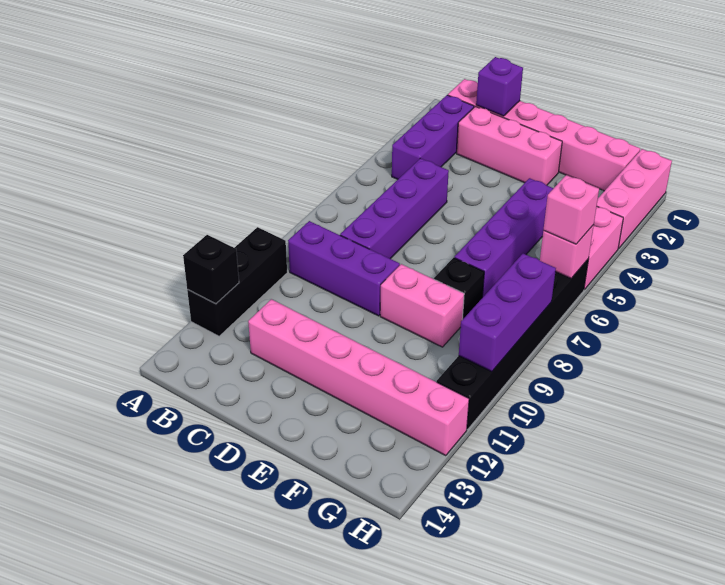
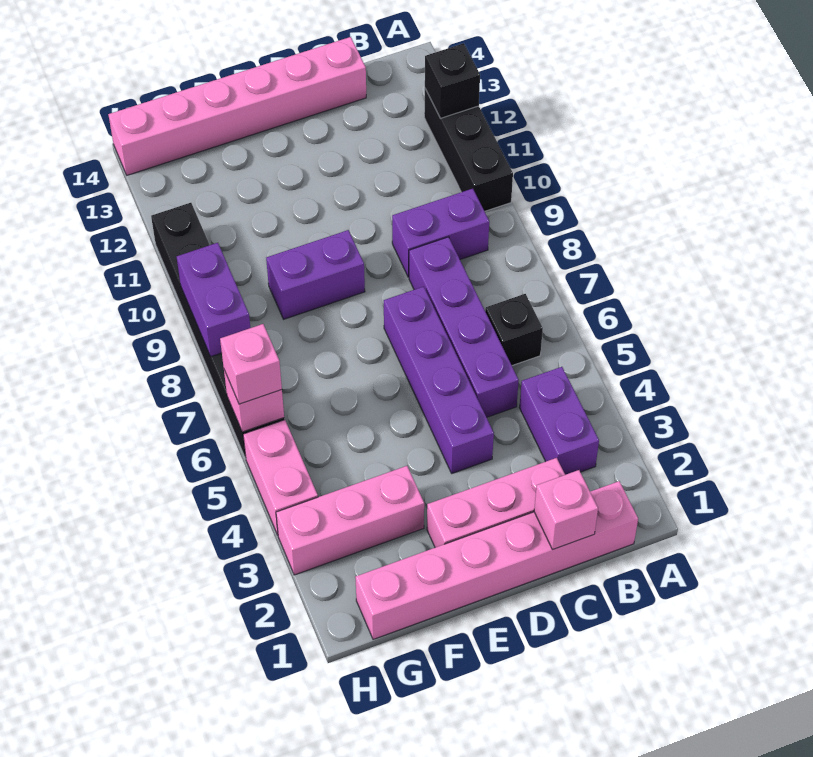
purple 1x3 brick [392,95,474,179] -> purple 1x2 brick [519,367,599,475]
purple 1x3 brick [288,221,400,316] -> purple 1x2 brick [392,189,489,277]
purple 1x1 brick [476,57,523,116] -> pink 1x1 brick [534,470,598,549]
pink 1x6 brick [248,299,469,456] -> pink 1x6 brick moved to [108,37,366,175]
pink 1x2 brick [380,264,464,347] -> purple 1x2 brick [266,230,365,319]
purple 1x4 brick [454,178,554,298] -> purple 1x4 brick moved to [384,287,494,473]
black 1x1 brick [434,258,484,320] -> black 1x1 brick moved to [485,294,543,366]
pink 1x3 brick [597,149,672,249] -> pink 1x3 brick turned to [276,466,424,575]
purple 1x3 brick [459,254,556,372] -> purple 1x2 brick [177,243,250,356]

